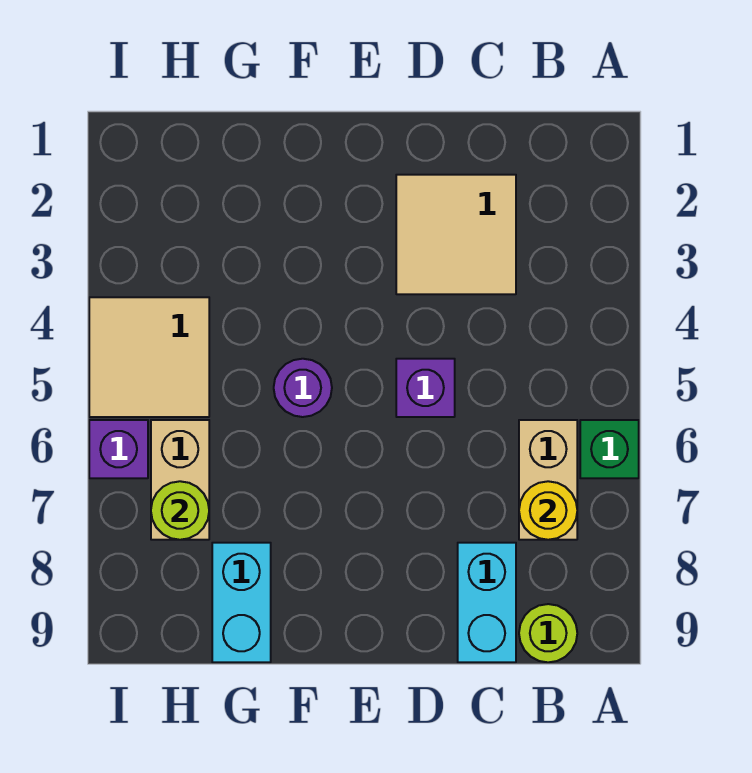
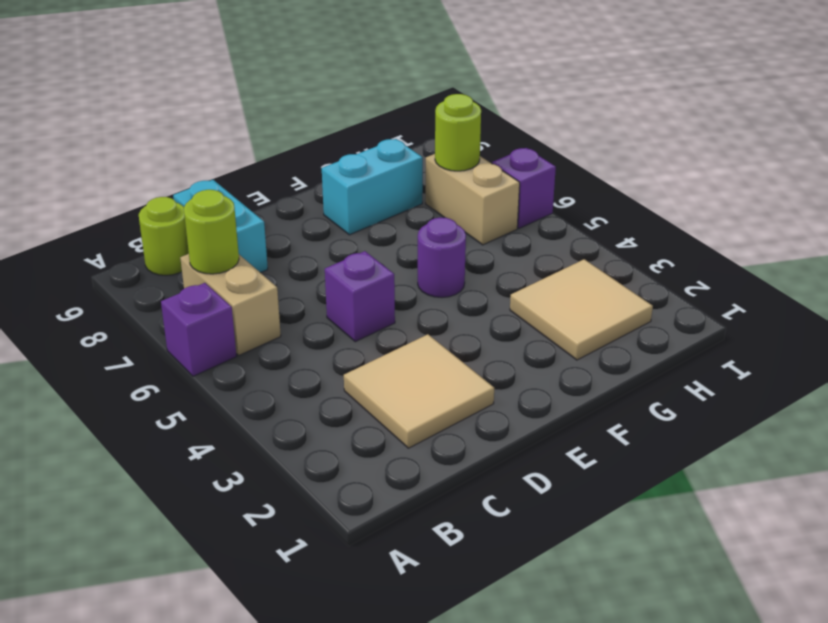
green 1x1 brick [580,420,639,478] -> purple 1x1 brick [161,283,237,376]
yellow 1x1 round brick [519,481,577,540] -> lime 1x1 round brick [184,190,239,274]
cyan 1x2 brick [212,543,271,662] -> cyan 1x2 brick turned to [322,139,423,235]
tan 2x2 tile [89,297,209,417] -> tan 2x2 tile moved to [510,259,653,360]

